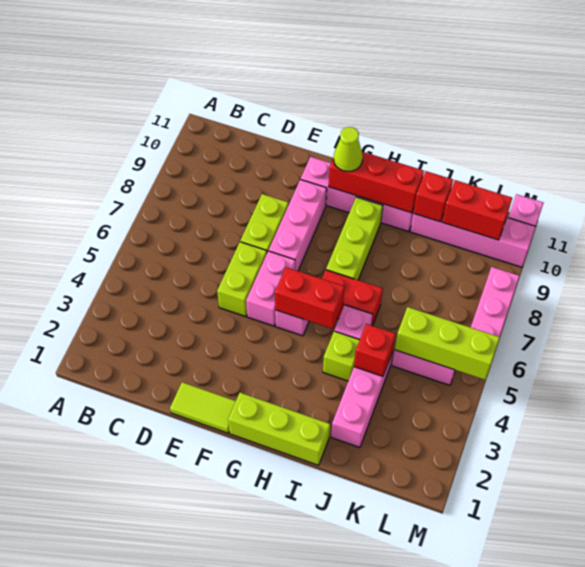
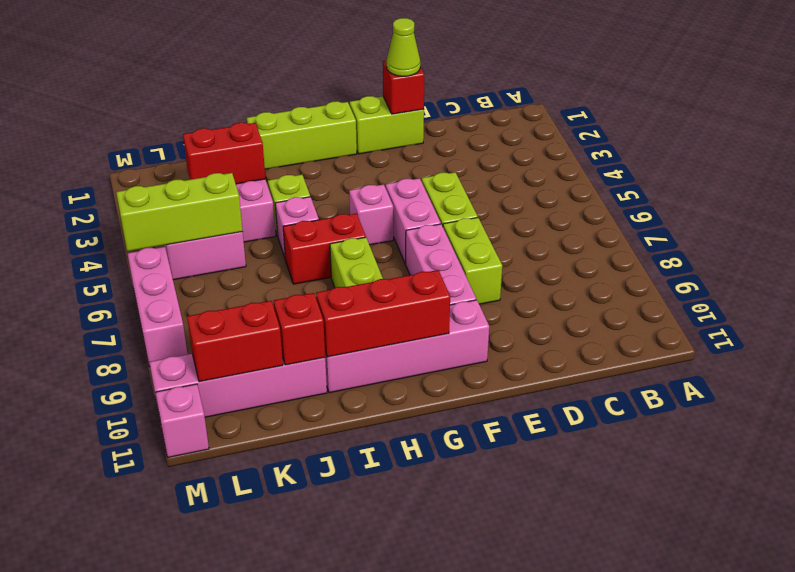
lime 1x2 tile [170,382,236,433] -> lime 1x2 brick [349,96,424,154]
red 1x2 brick [275,267,344,329] -> red 1x2 brick moved to [183,123,265,184]
lime 1x1 cone [334,127,363,172] -> lime 1x1 cone moved to [387,18,420,76]
red 1x1 brick [354,324,395,376] -> red 1x1 brick moved to [383,60,424,114]

